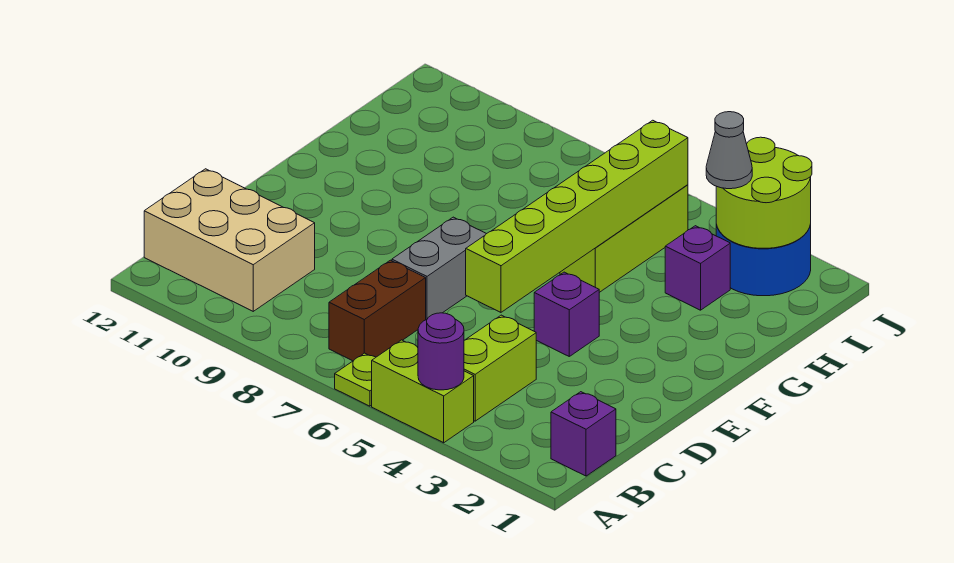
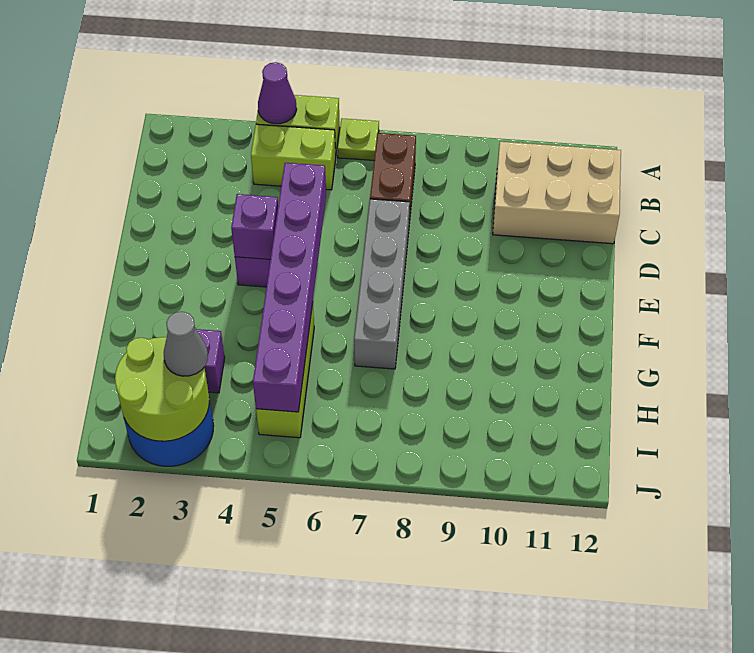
purple 1x1 round brick [418,313,464,390] -> purple 1x1 cone [258,62,297,124]
purple 1x1 brick [551,392,616,476] -> purple 1x1 brick moved to [231,194,278,259]
lime 1x2 brick [464,315,536,421] -> lime 1x2 brick turned to [251,124,336,190]
lime 1x6 brick [466,120,688,312] -> purple 1x6 brick [253,163,326,412]
grey 1x2 brick [392,217,486,320] -> grey 1x4 brick [354,199,410,369]

